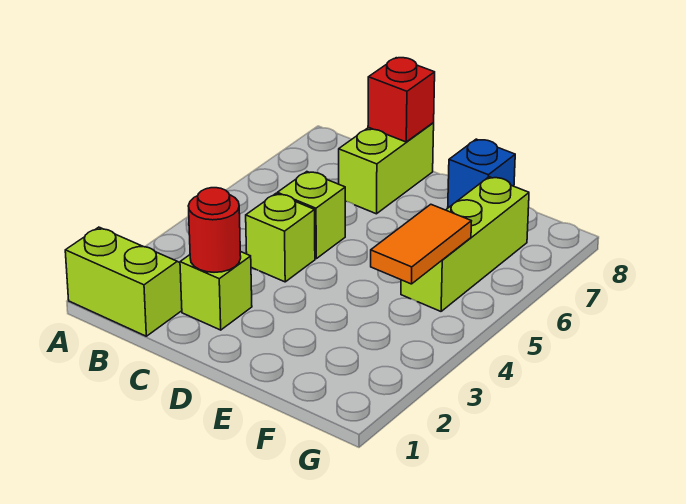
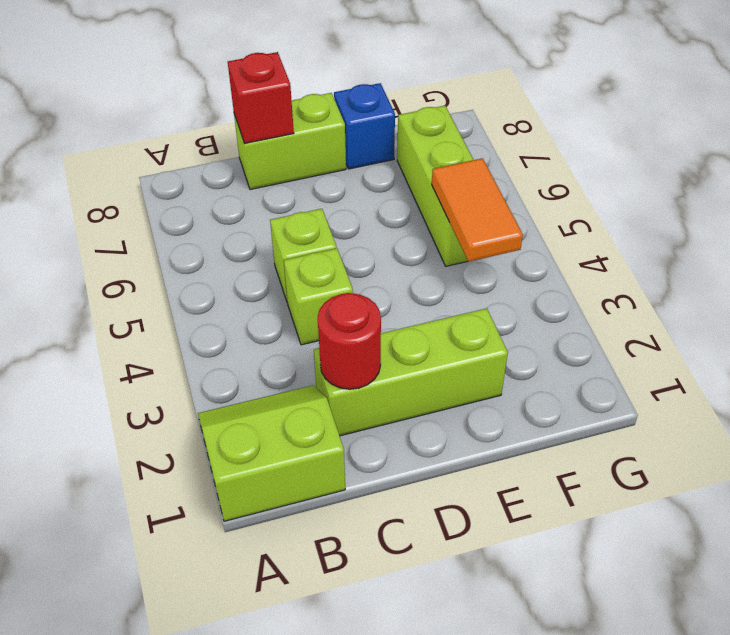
lime 1x1 brick [180,251,252,330] -> lime 1x3 brick [314,308,508,436]
lime 1x2 brick [339,123,434,214] -> lime 1x2 brick turned to [234,93,346,190]

